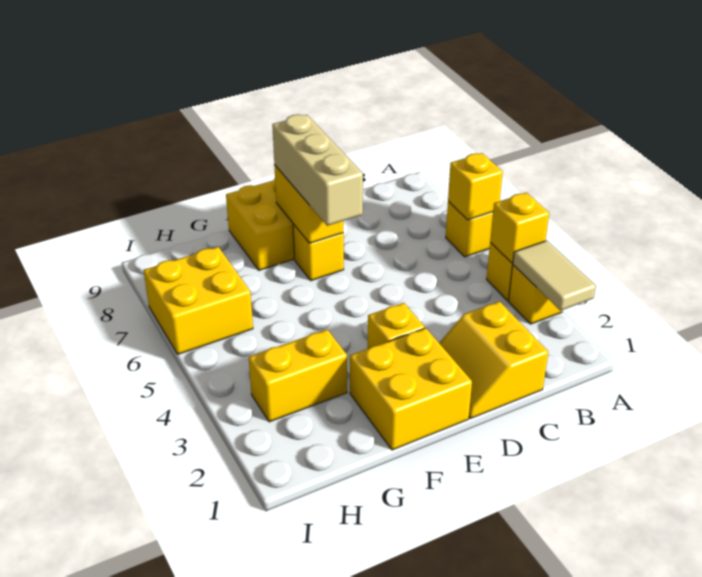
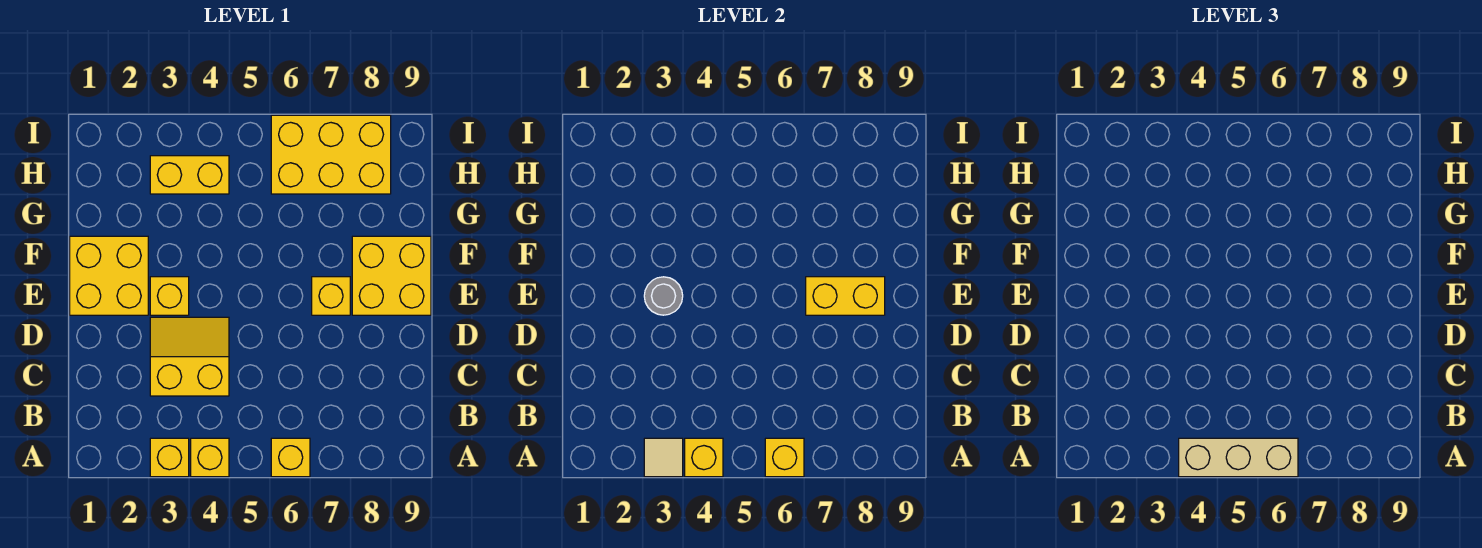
tan 1x2 tile [513,241,596,311] -> tan 1x1 tile [644,438,683,477]
yellow 2x2 slope [439,301,548,419] -> yellow 2x2 slope moved to [150,317,229,396]
none -> grey 1x1 round brick [644,277,683,315]
tan 1x3 brick [272,114,363,226] -> tan 1x3 brick moved to [1179,438,1298,477]
yellow 1x2 brick [249,330,347,422] -> yellow 1x2 brick turned to [150,156,229,194]
yellow 2x2 brick [144,247,253,354] -> yellow 2x3 brick [271,115,391,194]

